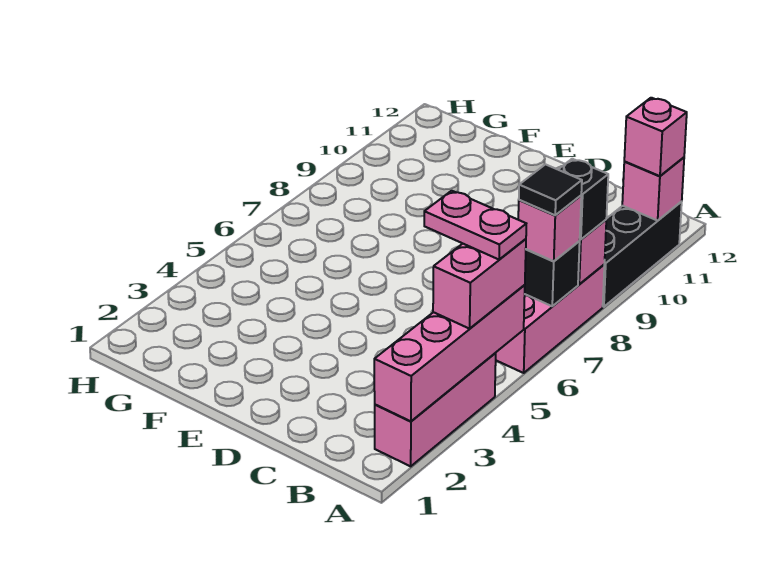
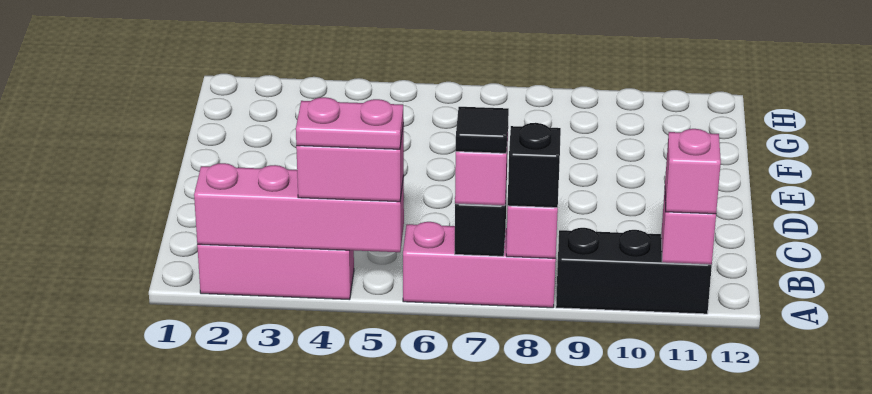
pink 1x2 plate [424,191,526,259] -> pink 1x2 plate turned to [296,97,404,149]

